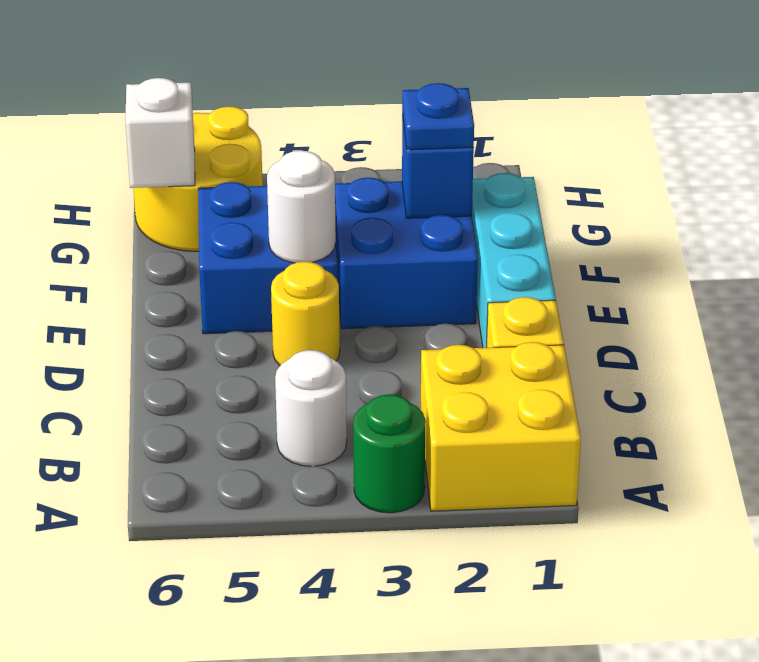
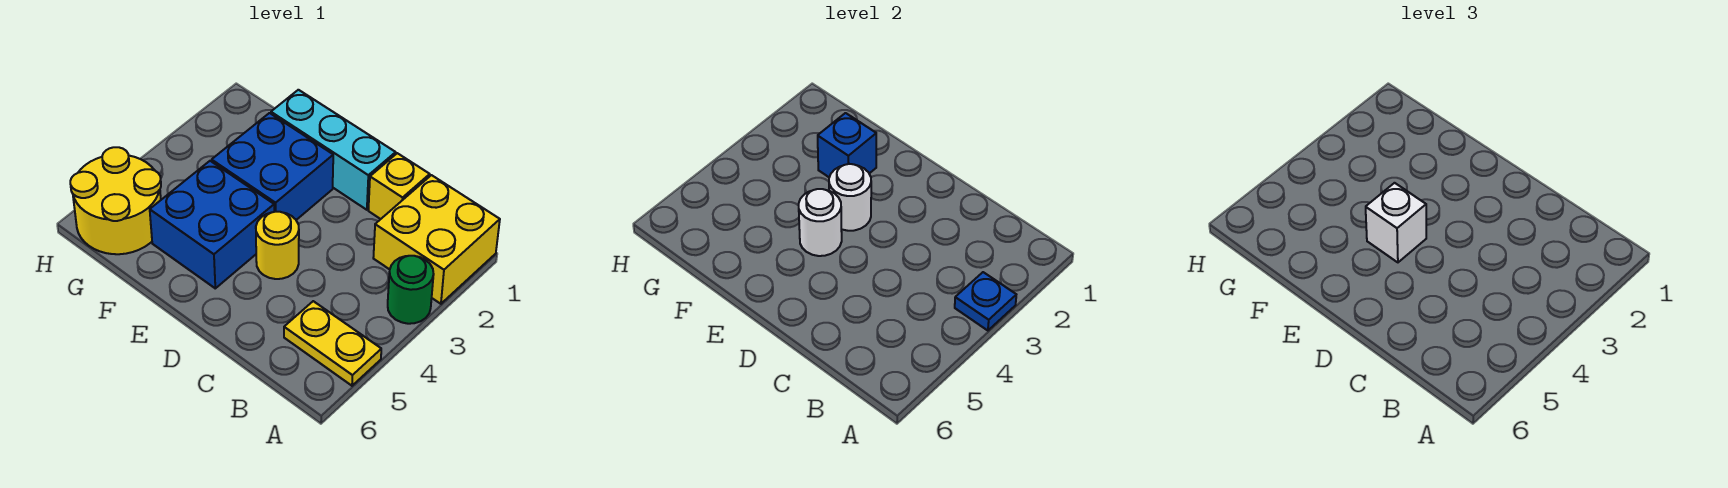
none -> yellow 1x2 plate [284,301,381,386]
white 1x1 round brick [275,350,347,466] -> white 1x1 round brick moved to [829,164,871,231]
blue 1x1 plate [402,83,474,150] -> blue 1x1 plate moved to [955,272,1016,331]
white 1x1 brick [125,78,195,188] -> white 1x1 brick moved to [1366,183,1426,262]

